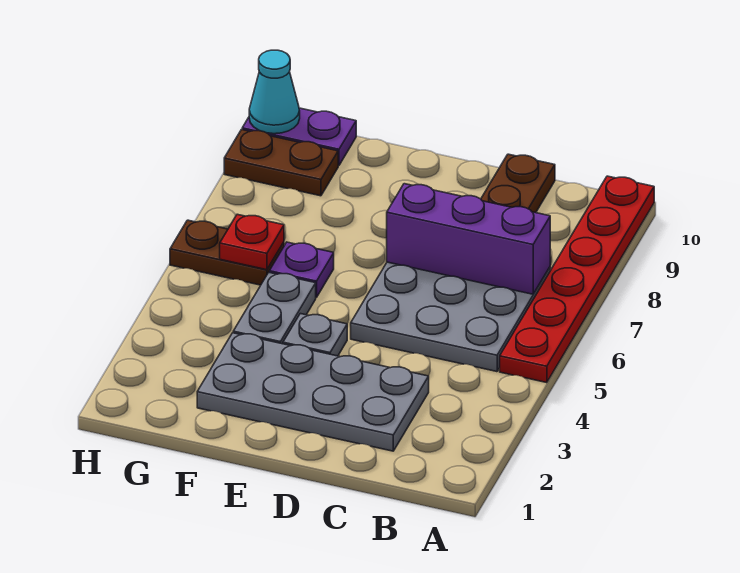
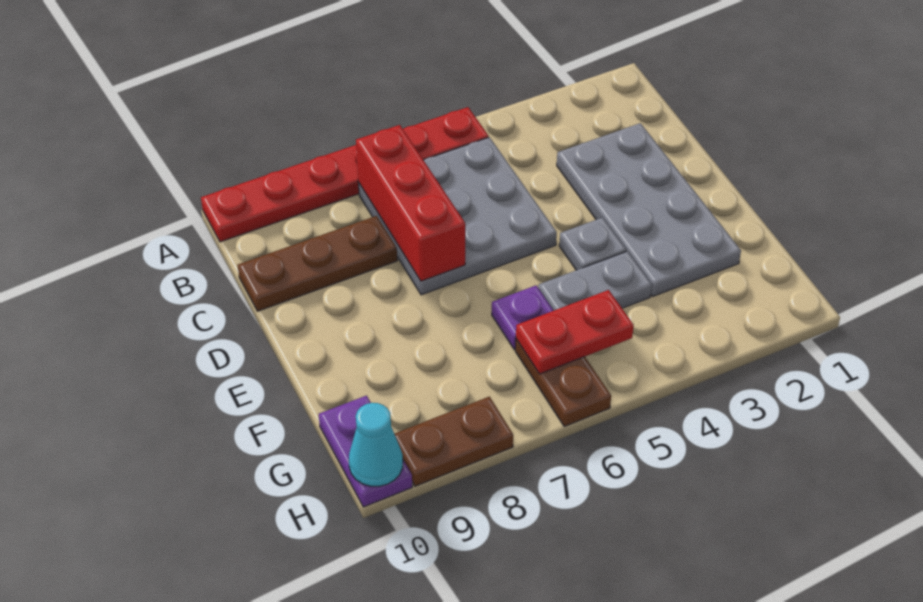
purple 1x3 brick [387,184,550,294] -> red 1x3 brick [356,125,465,281]
red 1x1 plate [220,214,284,270] -> red 1x2 plate [516,290,634,374]
brown 1x2 plate [224,130,338,196] -> brown 1x2 plate turned to [394,397,513,486]

